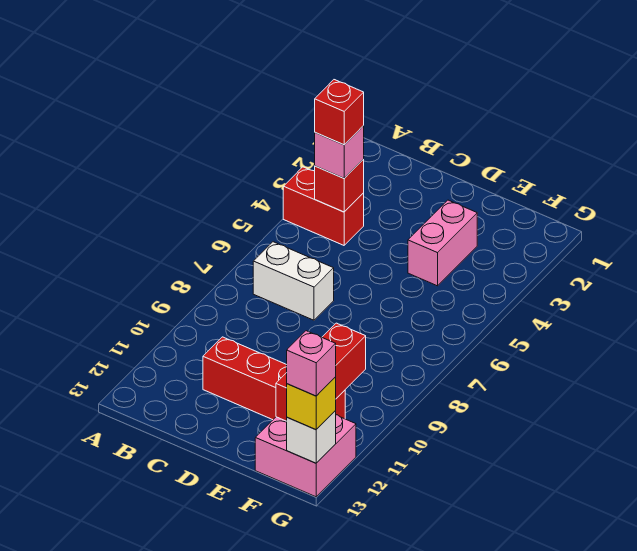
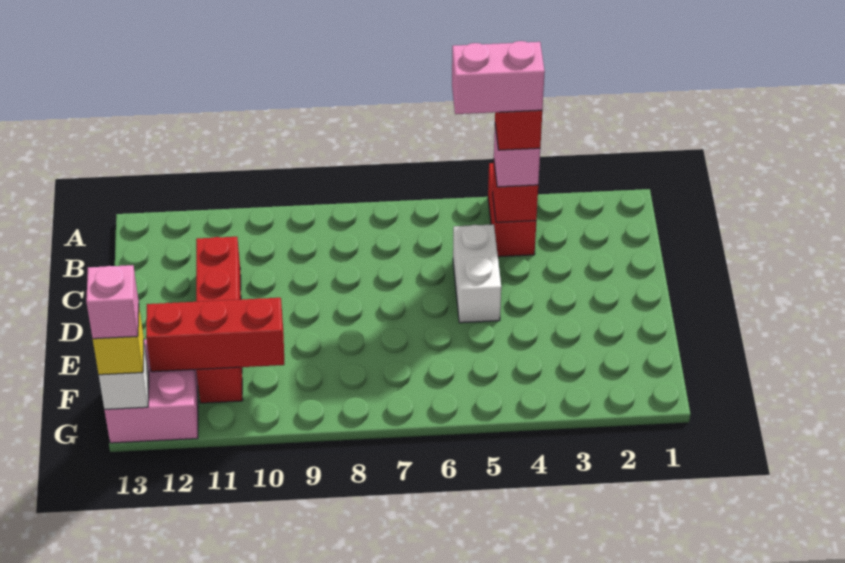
white 1x2 brick [253,242,334,320] -> white 1x2 brick moved to [453,224,501,323]
pink 1x2 brick [408,200,477,286] -> pink 1x2 brick moved to [452,41,545,114]

